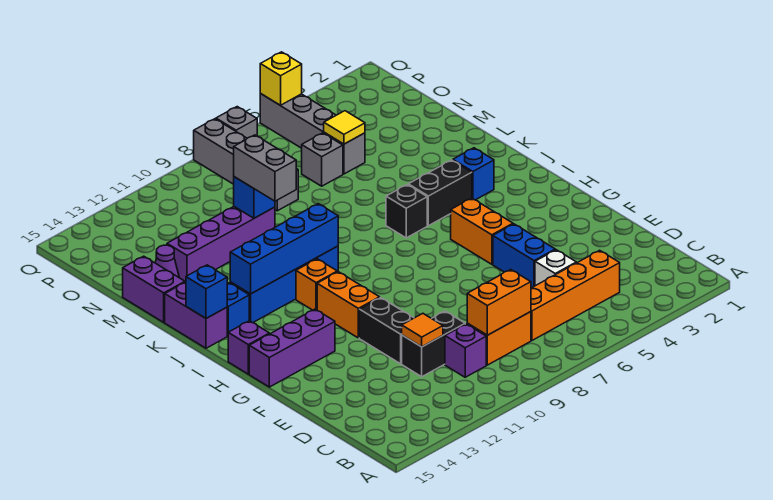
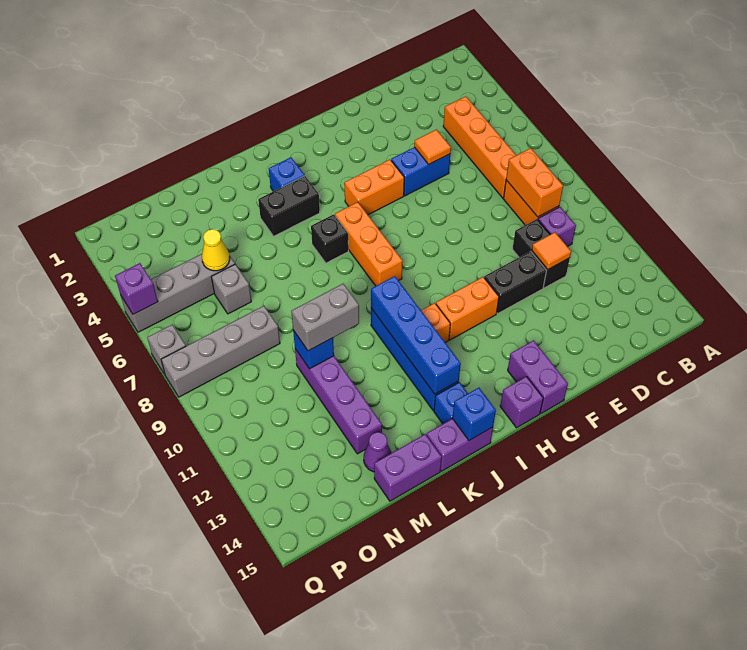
white 1x1 brick [535,250,576,286] -> none
none -> orange 1x1 tile [414,130,451,164]
purple 1x3 brick [249,309,335,387] -> purple 1x2 brick [508,340,568,413]
none -> orange 1x3 brick [335,202,402,286]
black 1x2 brick [408,160,472,226] -> black 1x2 brick turned to [258,176,320,236]
yellow 1x1 tile [324,111,365,144] -> yellow 1x1 cone [202,229,230,271]
yellow 1x1 brick [260,52,302,105] -> purple 1x1 brick [115,263,158,314]

